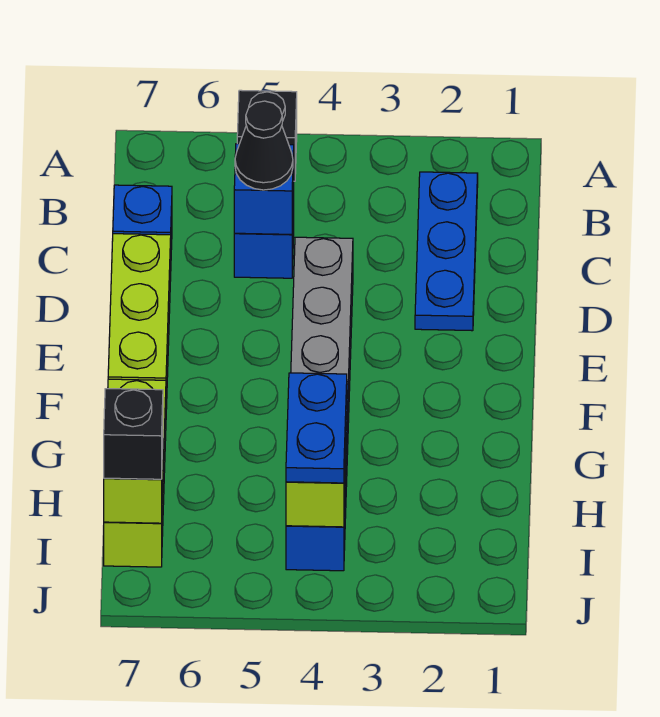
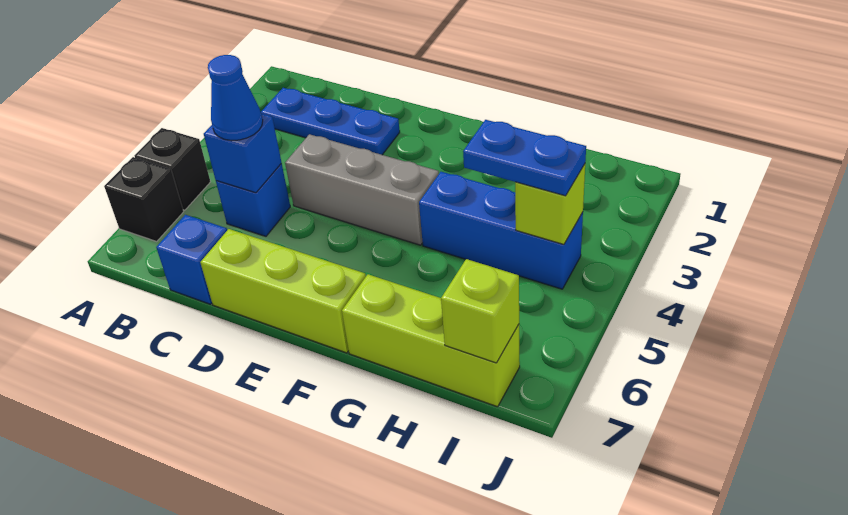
black 1x1 cone [235,101,293,190] -> blue 1x1 cone [208,55,263,141]
black 1x1 brick [104,389,163,479] -> black 1x1 brick moved to [104,157,184,241]

